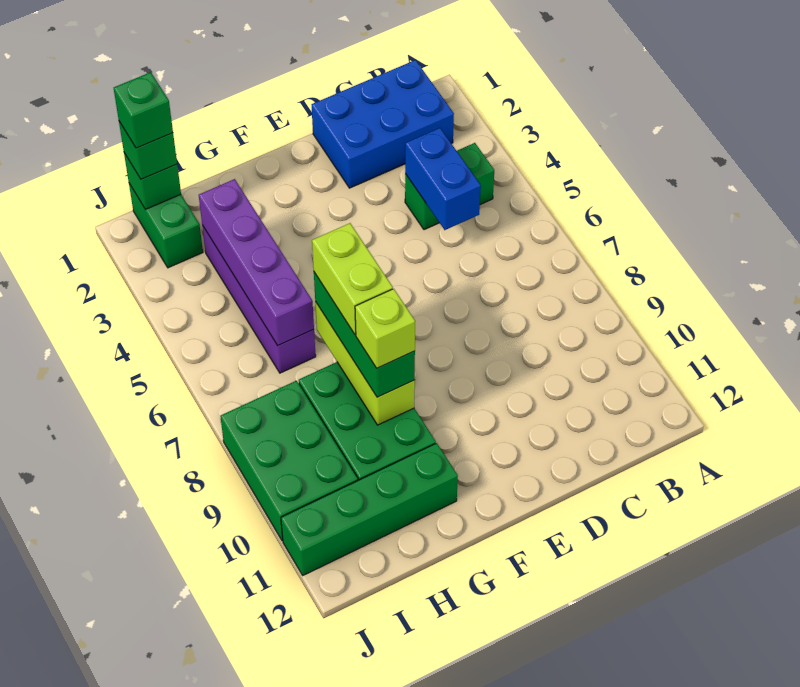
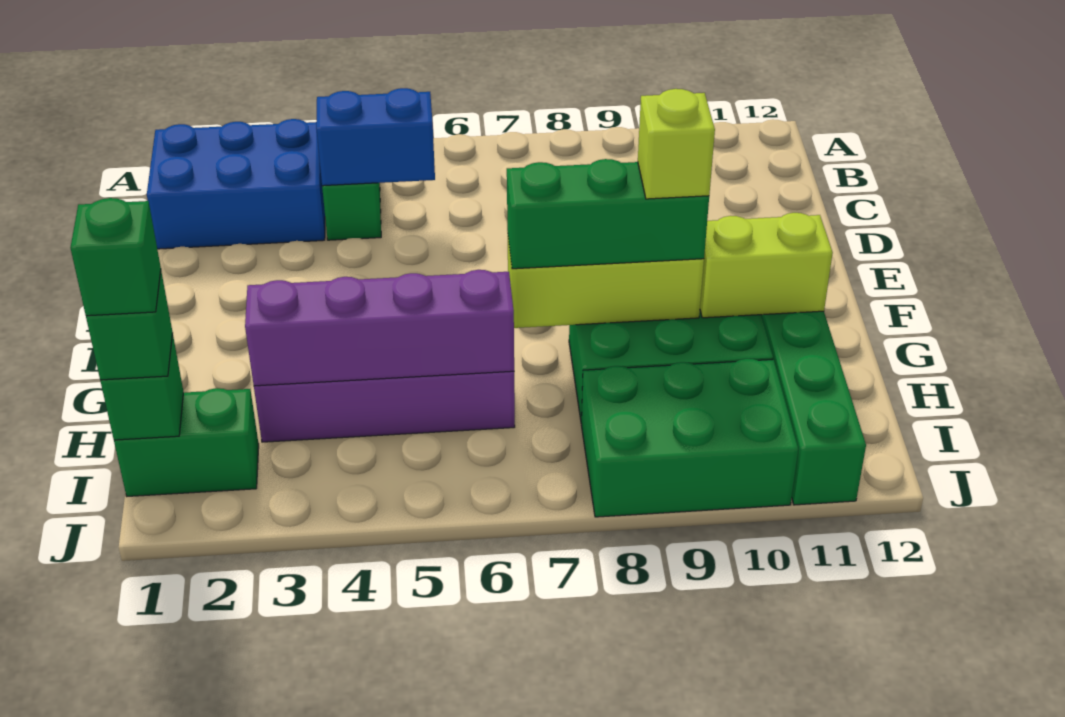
blue 2x3 brick [312,60,454,188] -> blue 2x3 brick turned to [147,119,325,249]
lime 1x2 brick [312,223,393,335] -> lime 1x2 brick moved to [700,213,833,318]

